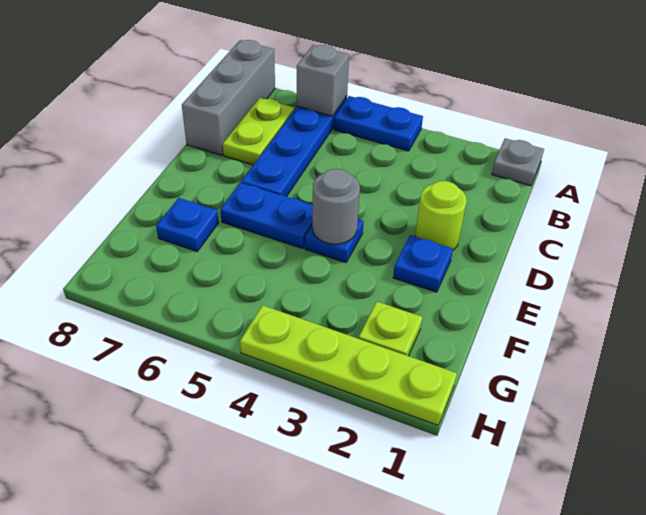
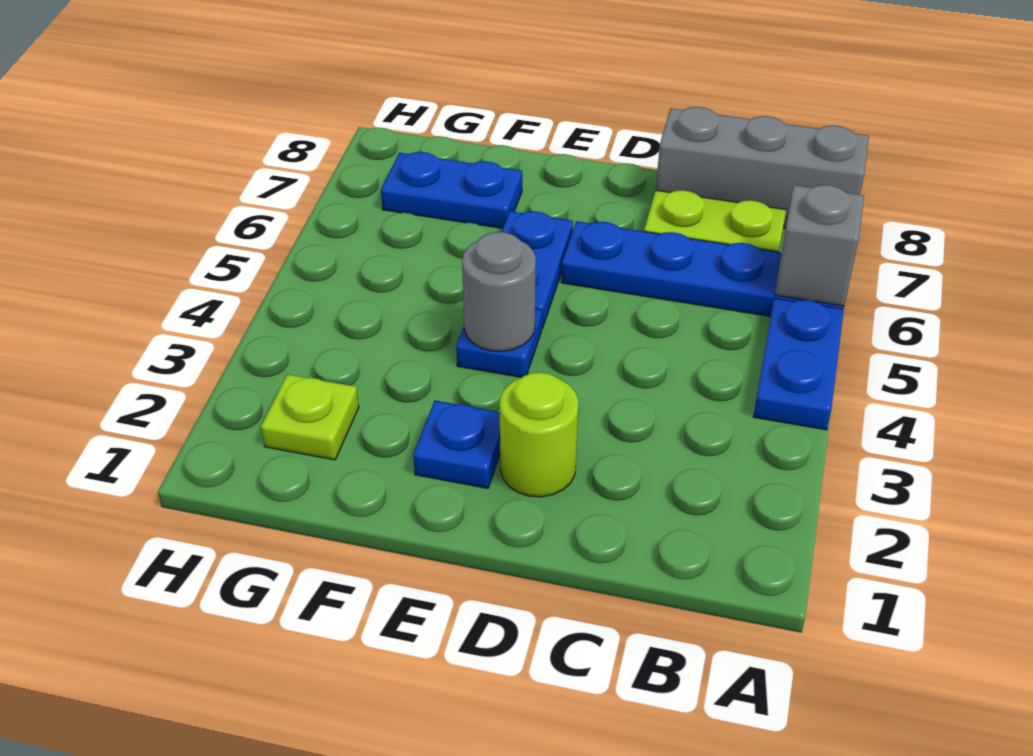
grey 1x1 plate [492,138,544,186] -> none
blue 1x1 plate [156,198,219,251] -> blue 1x2 plate [381,152,522,228]
lime 1x4 plate [240,305,457,425] -> none

